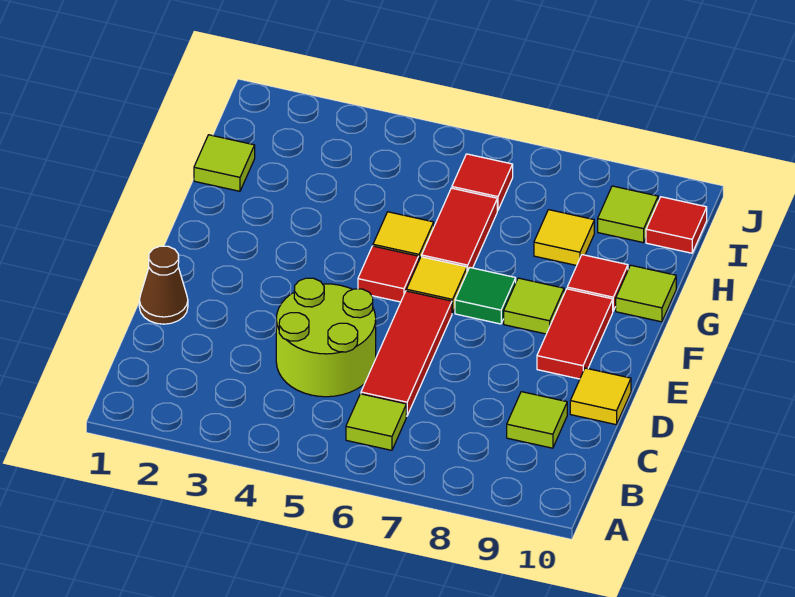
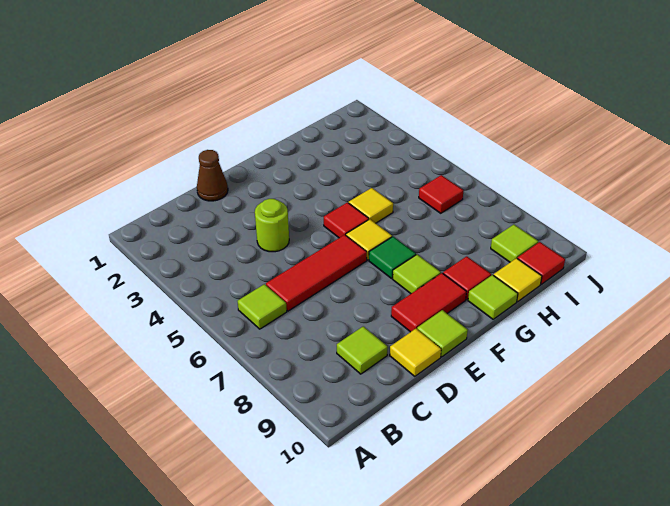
lime 2x2 round brick [276,278,376,397] -> lime 1x1 round brick [255,199,289,252]
red 1x2 tile [422,188,497,272] -> none
lime 1x1 tile [194,135,255,191] -> lime 1x1 tile moved to [417,310,468,357]
yellow 1x1 tile [534,210,594,266] -> yellow 1x1 tile moved to [494,258,542,302]

